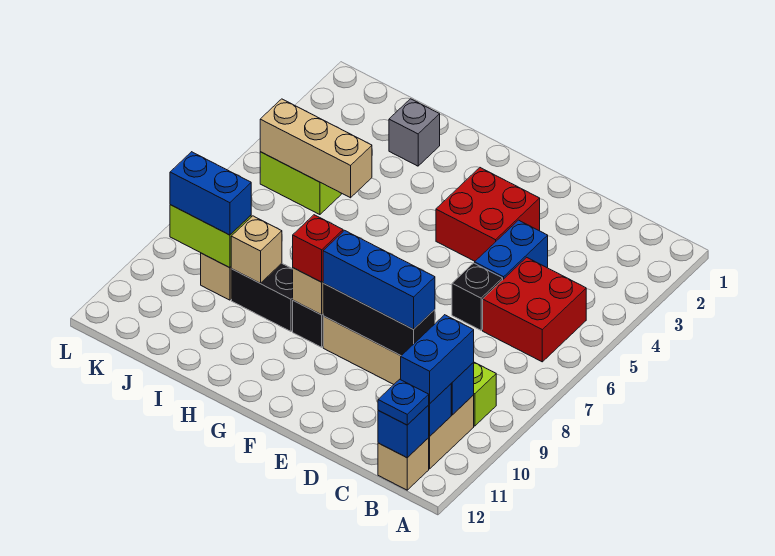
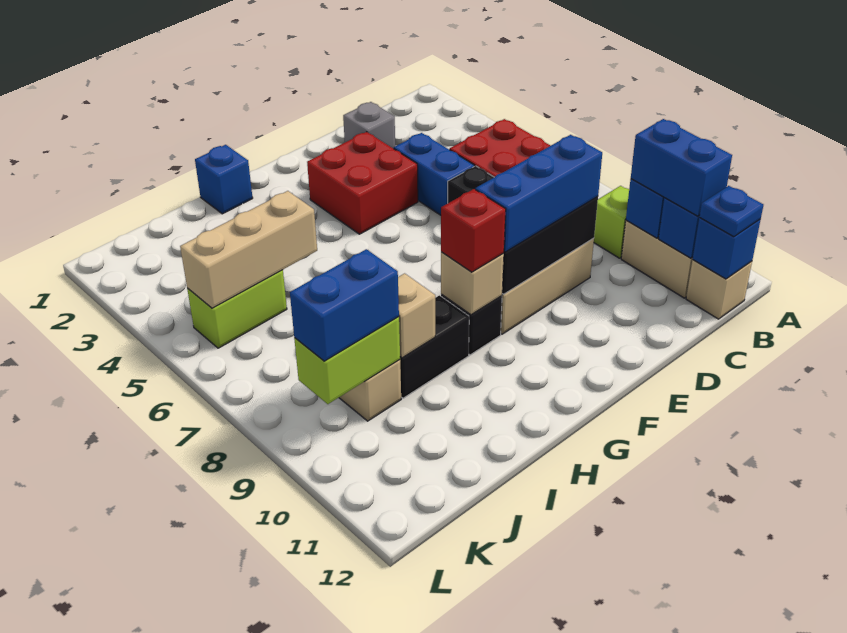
none -> blue 1x1 brick [195,145,253,214]
grey 1x1 brick [389,99,440,166] -> grey 1x1 brick moved to [343,102,395,149]

